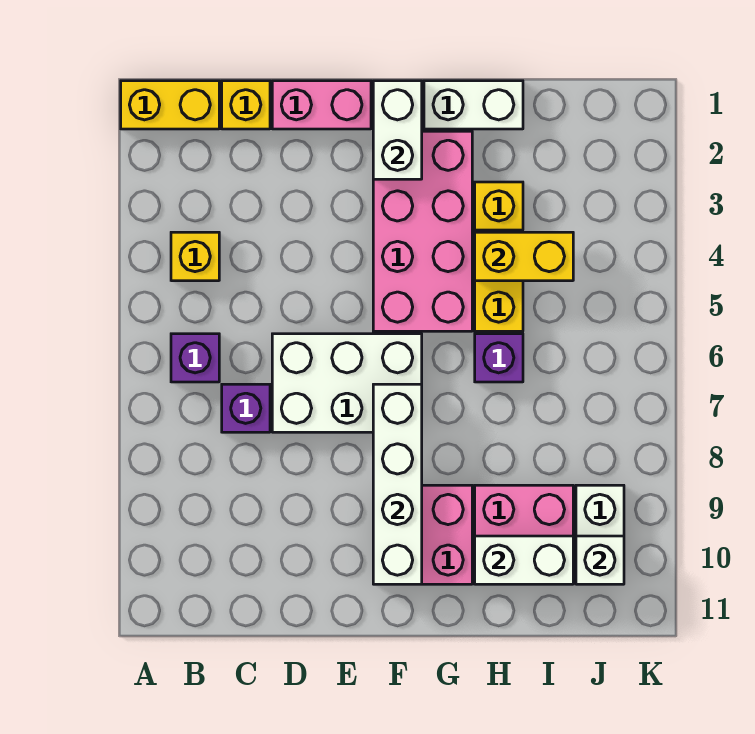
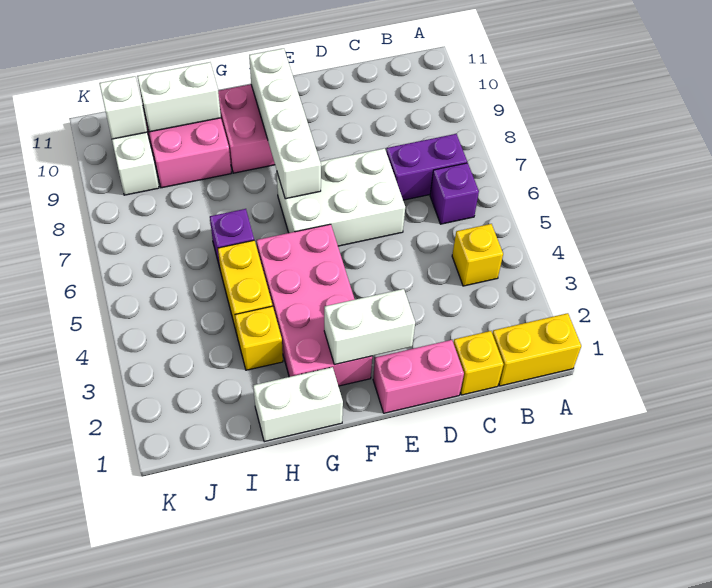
purple 1x1 brick [222,384,270,432] -> purple 1x2 brick [386,134,467,200]
white 1x2 brick [373,81,422,179] -> white 1x2 brick turned to [324,289,415,365]
yellow 1x2 brick [475,232,573,281] -> none

